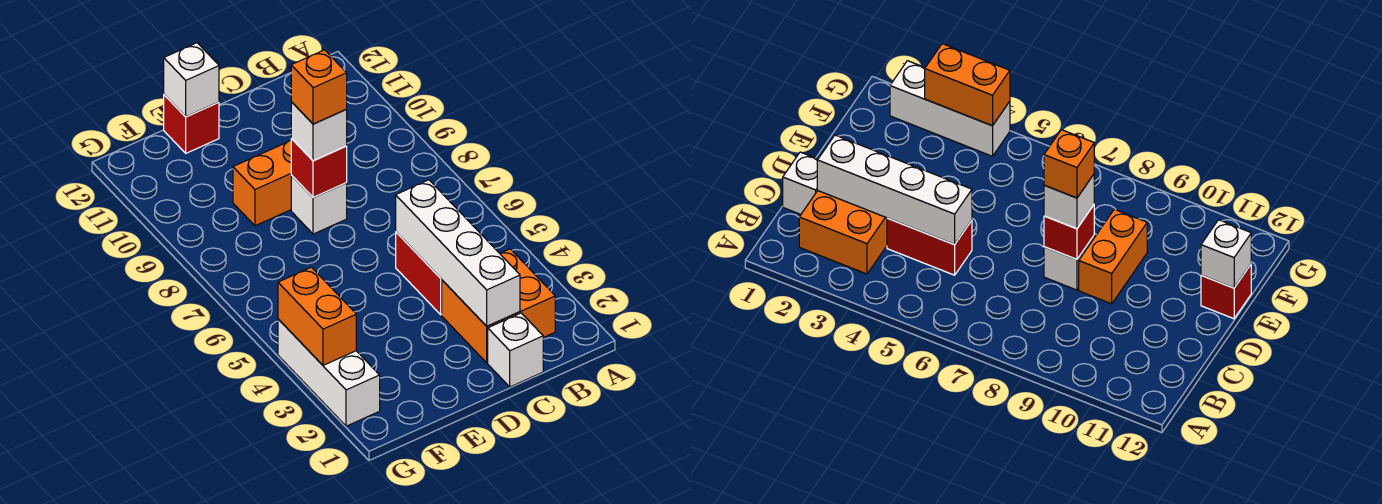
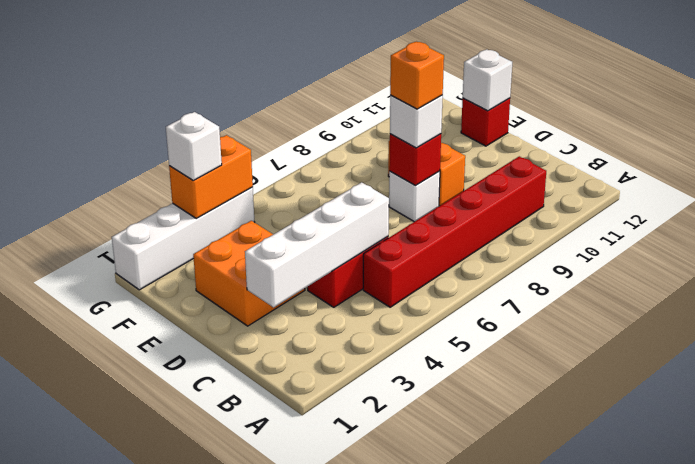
orange 2x2 brick [442,249,555,363] -> orange 2x2 brick moved to [193,221,305,326]
none -> red 1x6 brick [363,156,546,307]
white 1x1 brick [488,313,543,387] -> white 1x1 brick moved to [166,112,222,180]
white 1x3 brick [278,319,380,426] -> white 1x4 brick [112,187,254,290]

